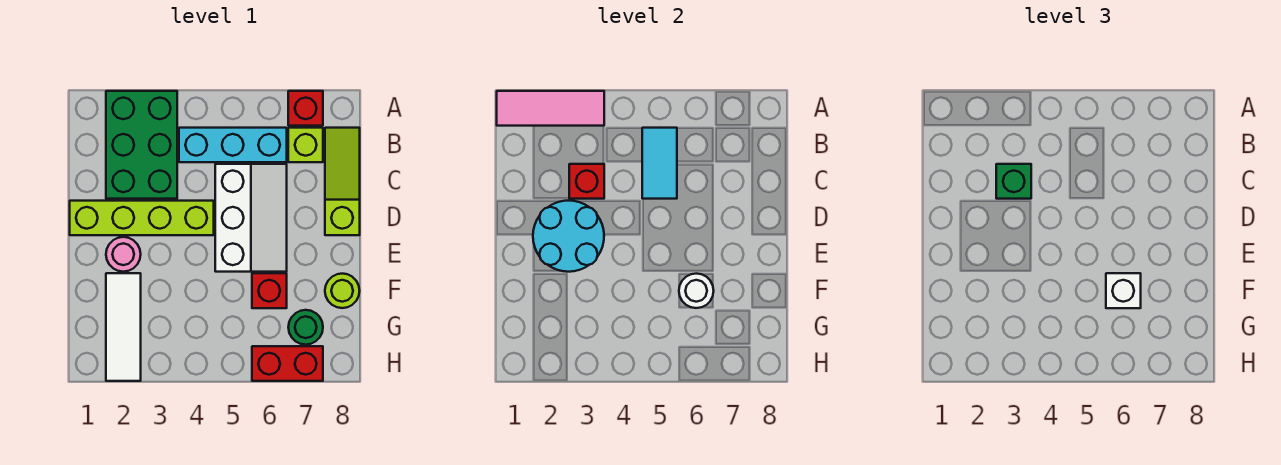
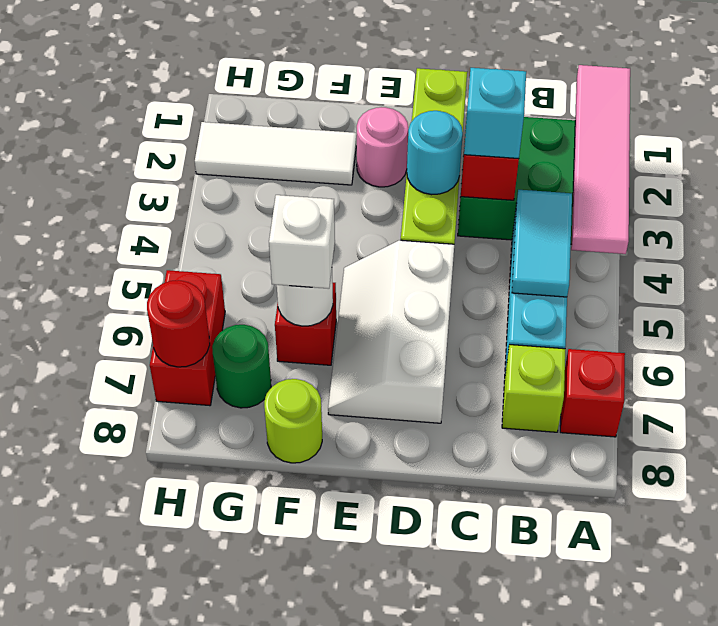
pink 1x3 tile [497,91,604,126] -> pink 1x4 tile [571,65,630,254]
cyan 1x2 tile [642,128,677,199] -> cyan 1x2 tile turned to [512,190,572,297]
lime 1x3 slope [325,128,360,235] -> none
green 1x1 brick [996,164,1031,199] -> cyan 1x1 brick [464,68,526,159]
white 2x3 slope [215,164,287,272] -> white 2x3 slope turned to [328,240,454,423]
cyan 2x2 round brick [533,201,604,272] -> cyan 1x1 round brick [407,111,463,195]
none -> red 1x1 round brick [147,280,210,367]

